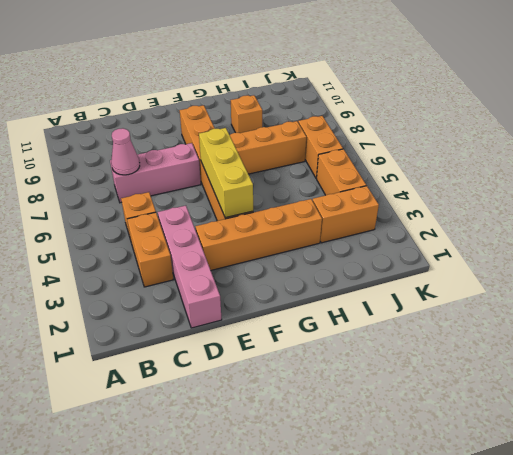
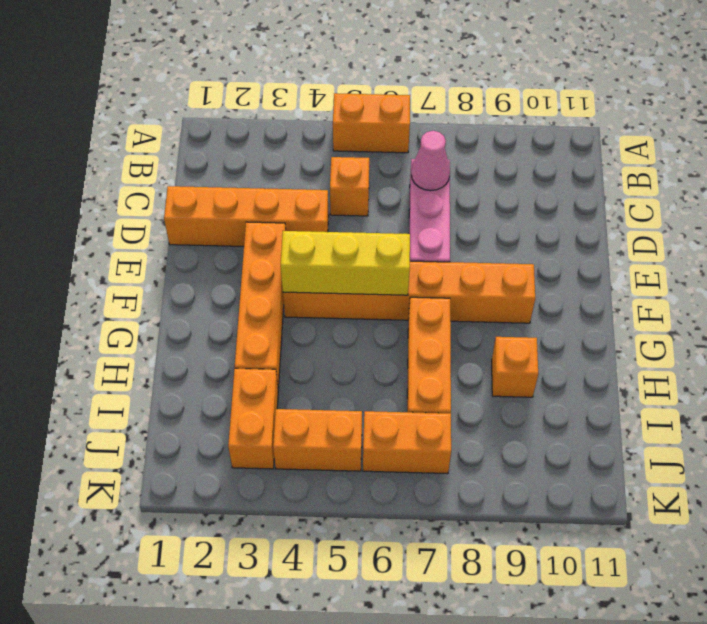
orange 1x2 brick [127,212,174,287] -> orange 1x2 brick moved to [333,93,410,153]
pink 1x4 brick [158,206,222,328] -> orange 1x4 brick [164,186,329,246]

